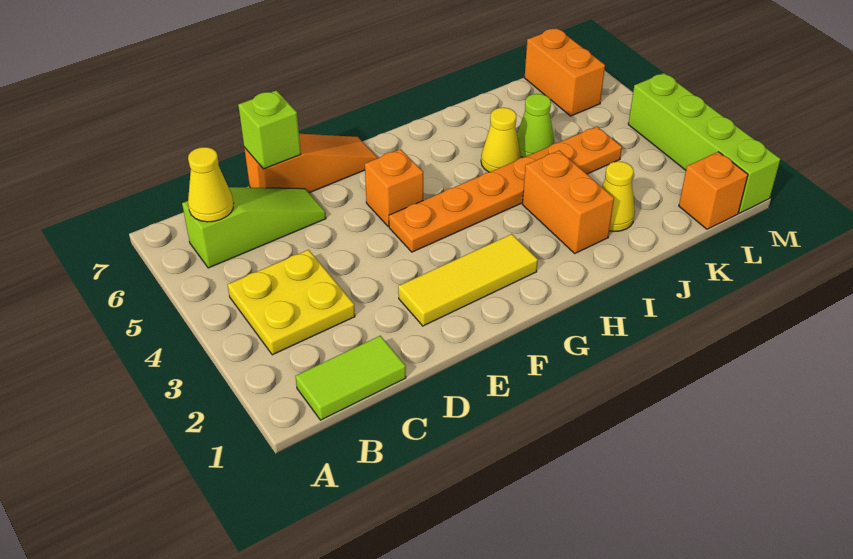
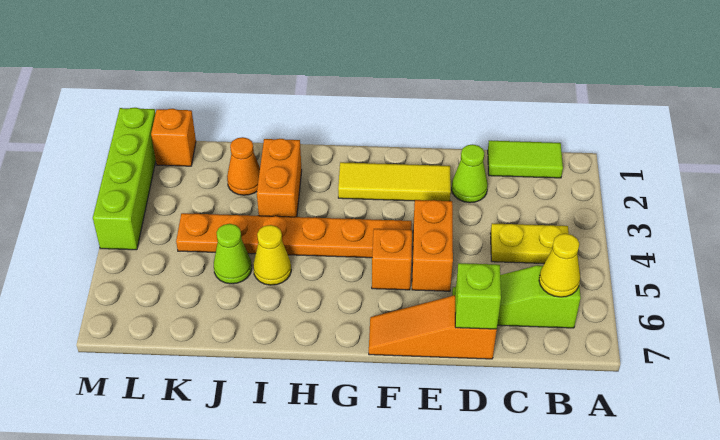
yellow 2x2 plate [228,250,355,355] -> yellow 1x2 plate [490,223,569,263]
none -> lime 1x1 cone [452,144,488,203]
yellow 1x1 cone [602,161,635,231] -> orange 1x1 cone [227,137,260,195]
orange 1x2 brick [524,28,605,116] -> orange 1x2 brick moved to [412,200,453,291]

